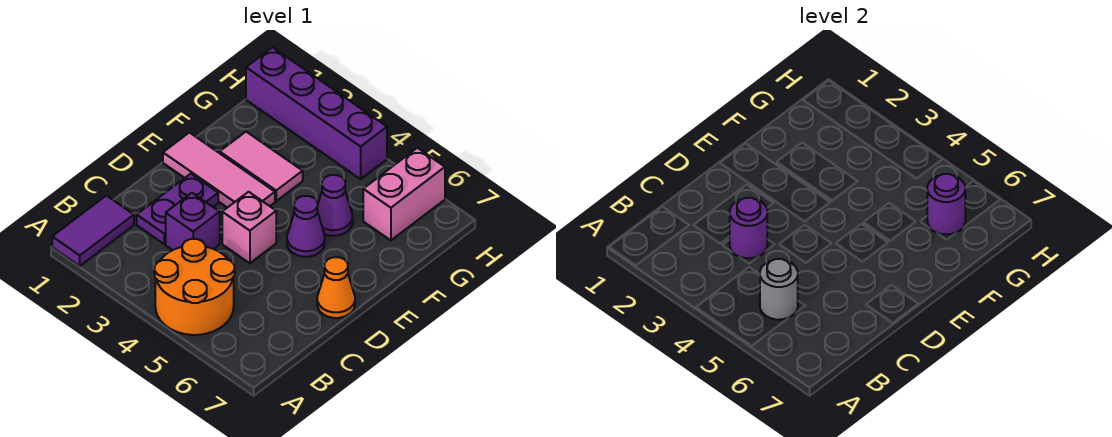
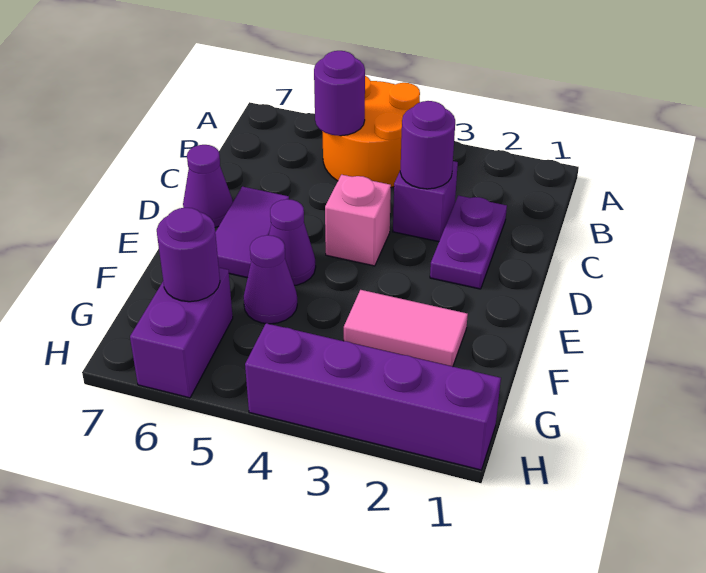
purple 1x2 tile [52,196,134,266] -> purple 1x2 tile moved to [215,187,289,278]
grey 1x1 round brick [760,259,798,320] -> purple 1x1 round brick [314,51,365,136]
orange 1x1 cone [317,257,355,318] -> purple 1x1 cone [183,145,233,227]
pink 1x3 tile [163,133,275,208] -> none
pink 1x2 brick [363,148,445,240] -> purple 1x2 brick [130,268,233,398]

